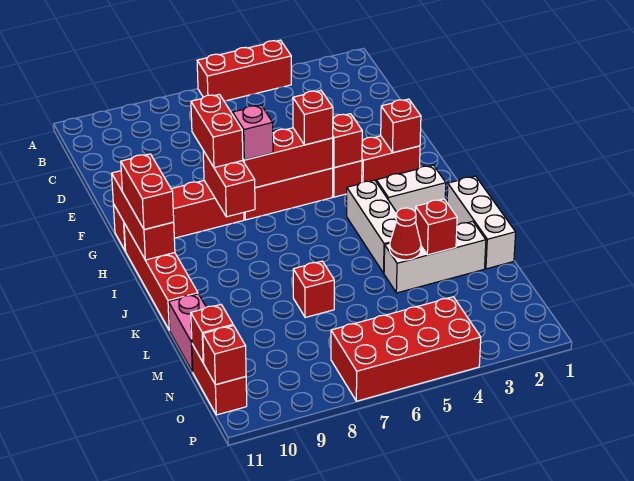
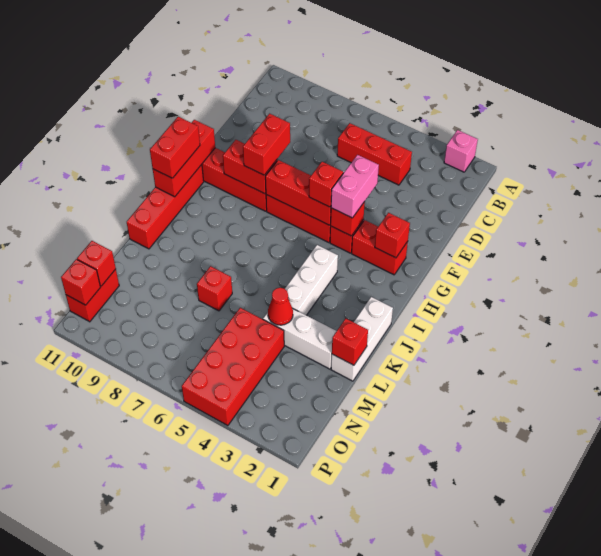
red 1x3 brick [197,40,291,101] -> red 1x3 brick moved to [337,123,412,185]
pink 1x1 brick [233,105,273,160] -> pink 1x1 brick moved to [444,130,478,172]
red 1x2 brick [203,151,255,217] -> red 1x2 brick turned to [223,140,277,194]
white 1x2 brick [376,165,446,212] -> none
red 1x1 brick [415,199,457,255] -> red 1x1 brick moved to [332,319,368,365]
pink 1x2 brick [169,294,206,372] -> pink 1x2 brick moved to [331,155,379,218]
red 2x4 brick [331,297,481,401] -> red 2x4 brick turned to [182,308,284,426]

